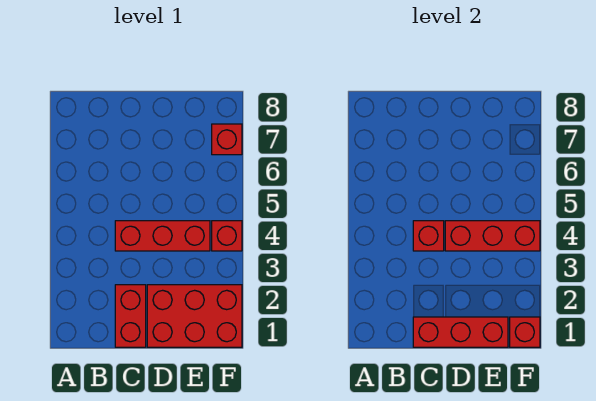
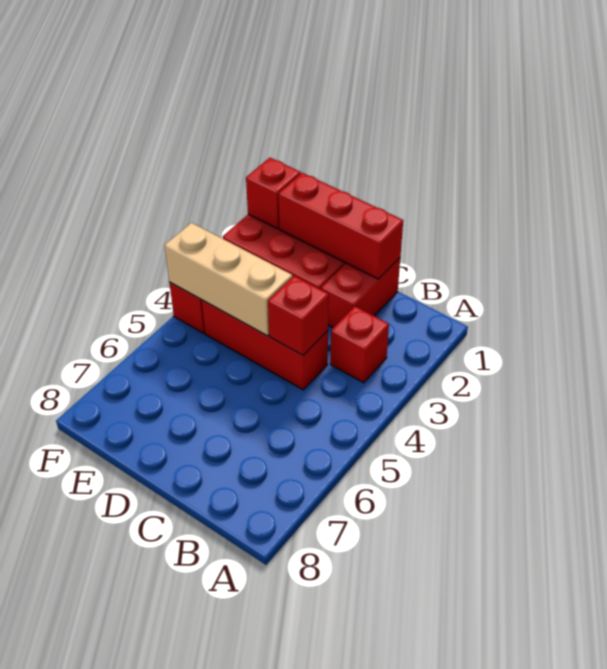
red 1x3 brick [445,221,540,251] -> tan 1x3 brick [165,223,292,336]
red 1x1 brick [212,124,242,155] -> red 1x1 brick moved to [330,306,389,383]

